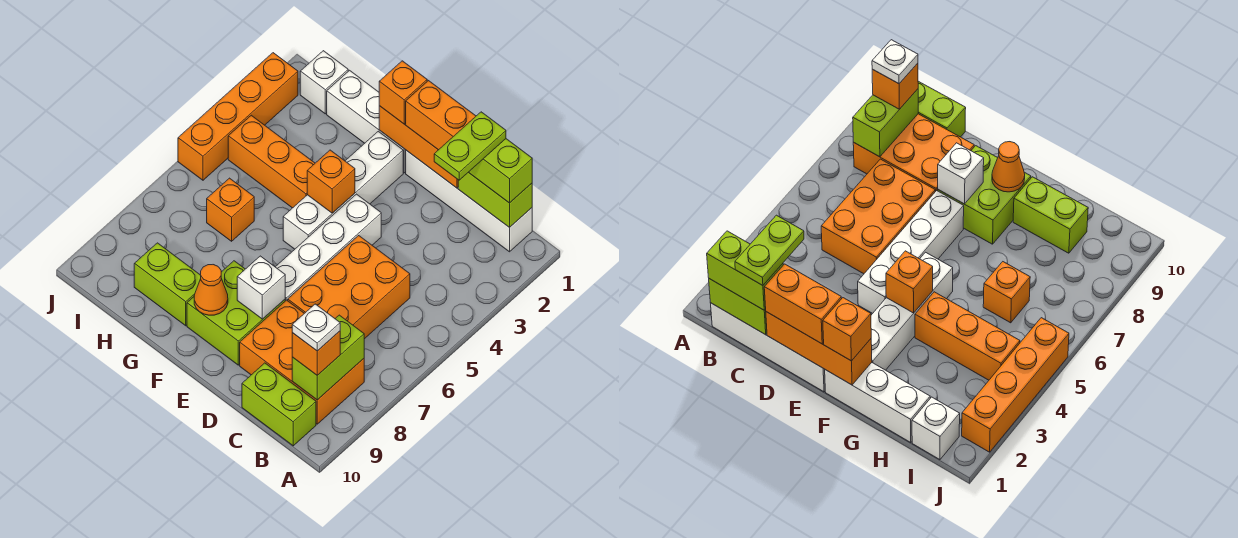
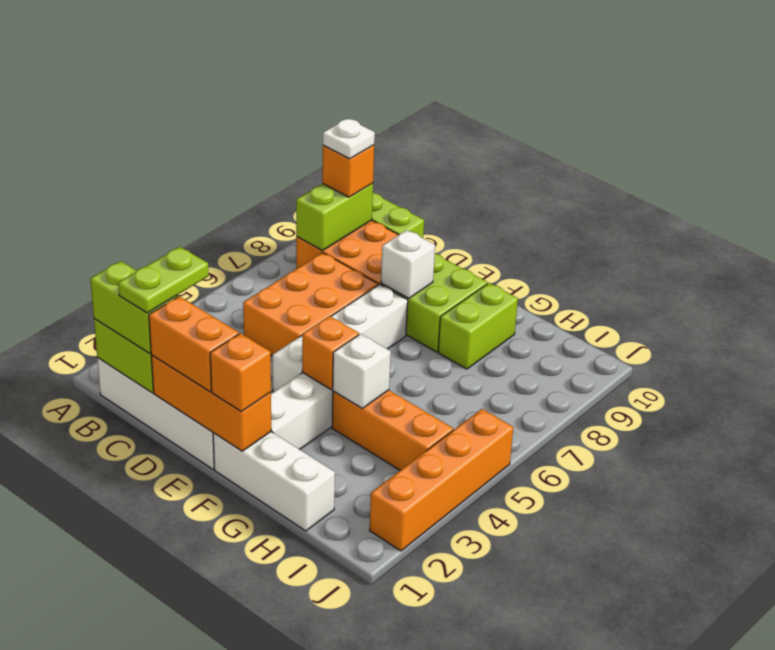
orange 1x1 cone [194,265,228,315] -> none
lime 1x2 brick [134,243,201,326] -> lime 1x2 brick turned to [438,283,518,369]
orange 1x1 brick [207,178,254,241] -> none
white 1x1 brick [300,51,348,114] -> white 1x1 brick moved to [333,334,391,408]

